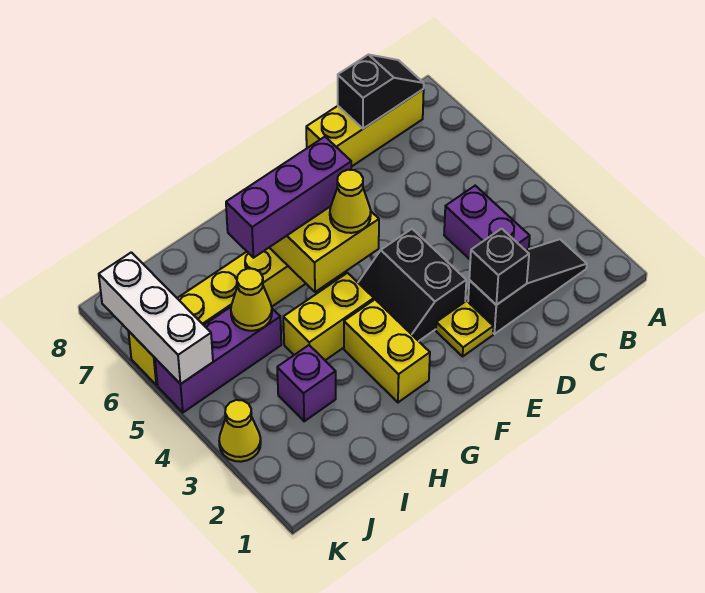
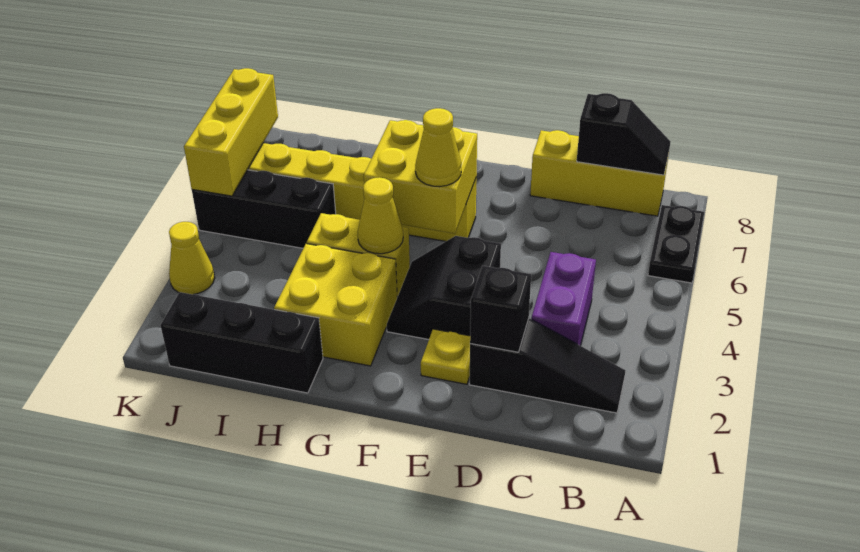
none -> black 1x2 plate [648,205,704,283]
purple 1x3 brick [226,137,351,258] -> none
yellow 1x2 brick [344,300,430,402] -> yellow 2x2 brick [274,244,397,366]
none -> black 1x3 brick [161,292,323,393]
purple 1x1 brick [277,345,336,421] -> none
purple 1x3 brick [155,307,281,412] -> black 1x3 brick [192,170,336,248]
yellow 1x1 cone [231,269,272,331] -> yellow 1x1 cone moved to [358,177,403,254]
white 1x3 brick [99,252,213,384] -> yellow 1x3 brick [184,68,278,196]

